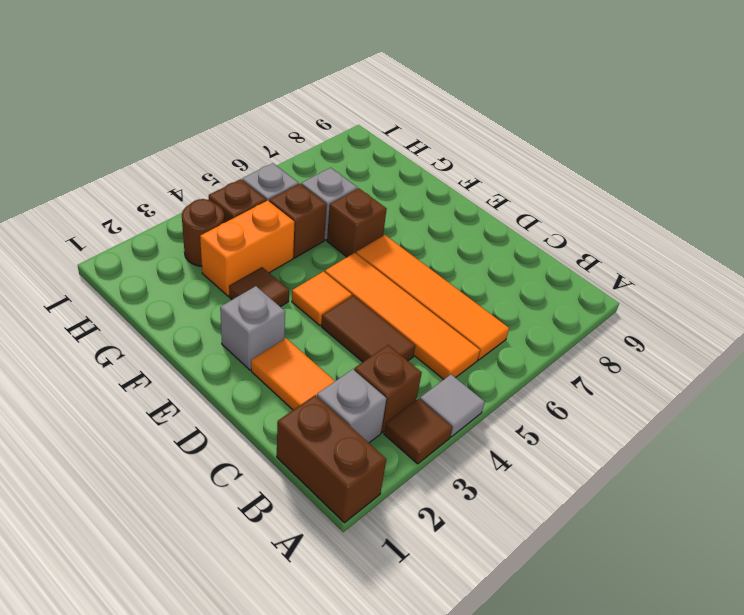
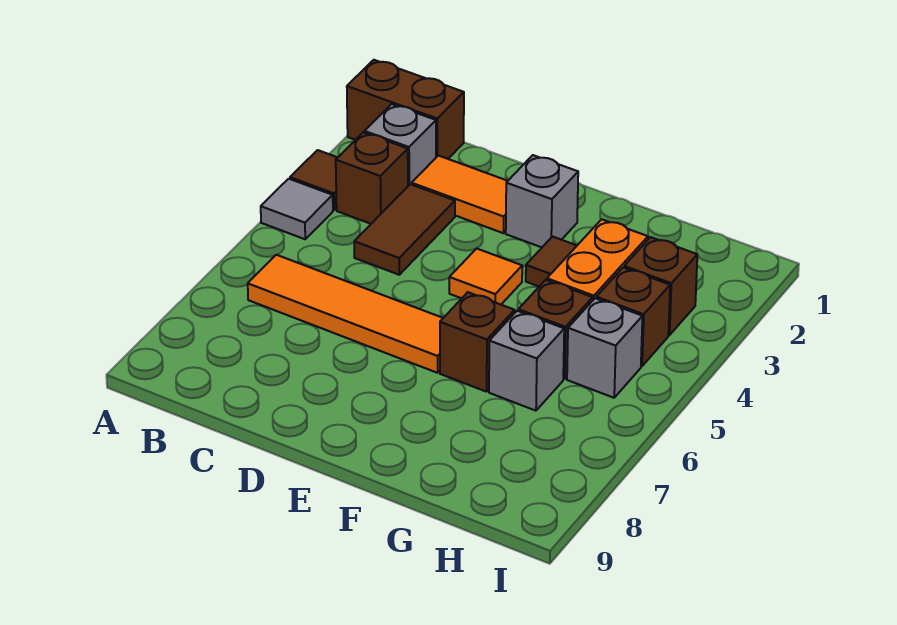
orange 1x4 tile [325,253,480,379] -> none
brown 1x2 tile [321,296,415,362] -> brown 1x2 tile turned to [354,184,455,275]
brown 1x1 round brick [182,199,224,266] -> brown 1x1 brick [624,237,697,335]

